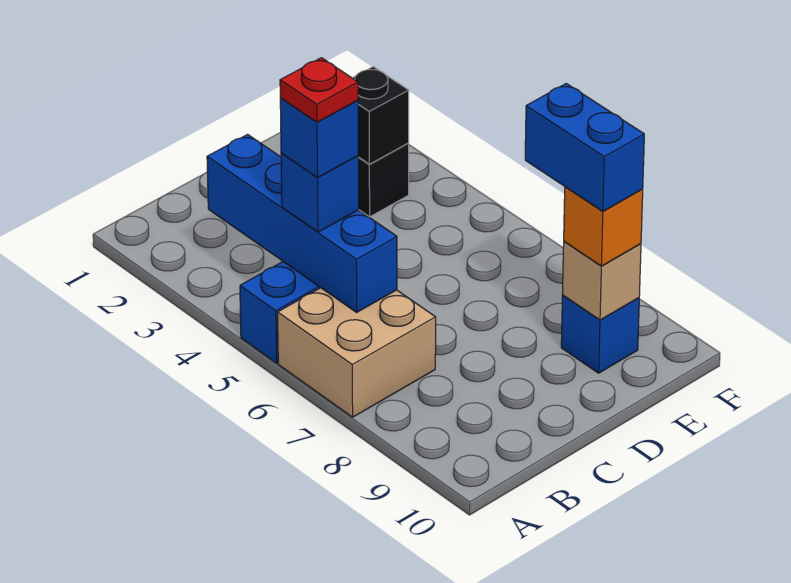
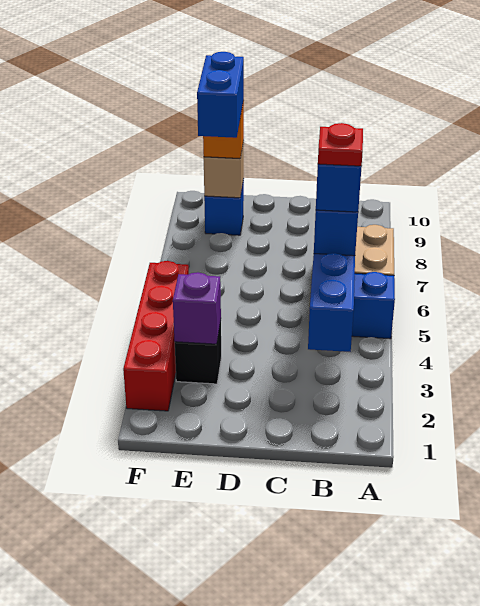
black 1x1 brick [353,67,409,164] -> purple 1x1 brick [173,272,221,344]
none -> red 1x4 brick [123,261,189,411]

